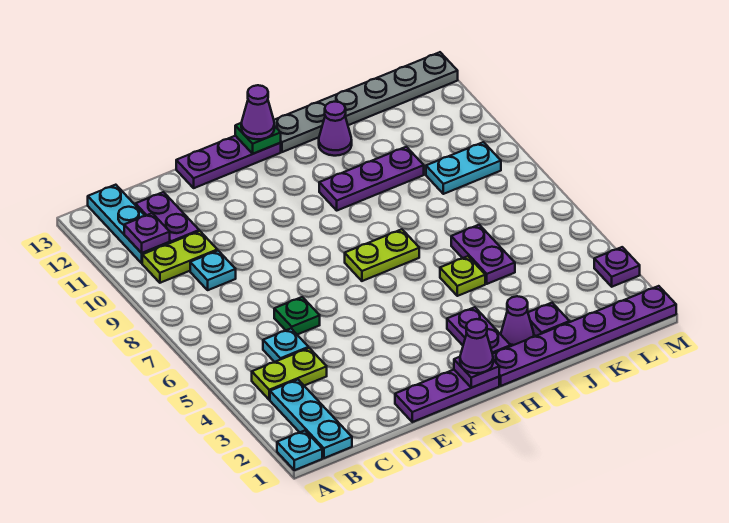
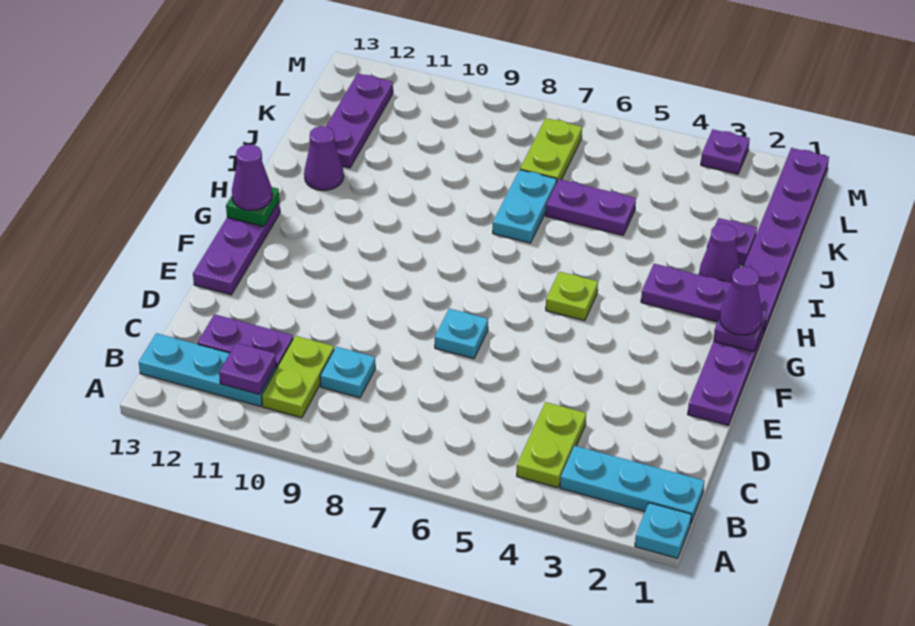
cyan 1x1 plate [263,329,308,362] -> cyan 1x1 plate moved to [435,309,488,359]
green 1x1 plate [274,297,320,335] -> none
lime 1x2 plate [345,229,419,281] -> lime 1x2 plate moved to [520,118,582,181]
purple 1x3 plate [319,147,424,210] -> purple 1x3 plate moved to [326,73,393,168]
grey 1x6 plate [274,52,458,152] -> none
lime 1x1 plate [440,256,485,296] -> lime 1x1 plate moved to [546,272,598,321]
cyan 1x2 plate [426,142,501,194] -> cyan 1x2 plate moved to [493,170,557,243]

